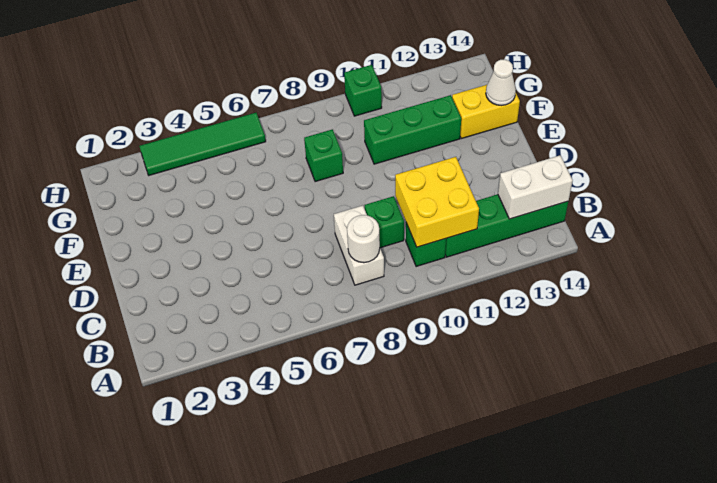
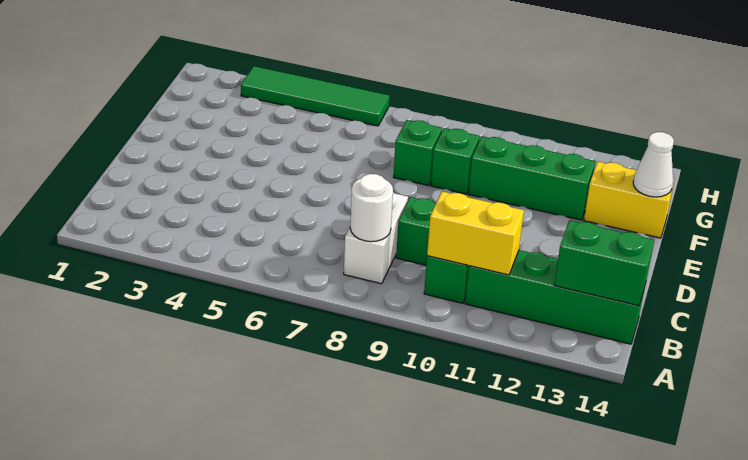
yellow 2x2 brick [395,157,479,247] -> yellow 1x2 brick [427,191,524,275]
white 1x2 brick [498,155,573,219] -> green 1x2 brick [554,220,654,306]
green 1x1 brick [344,65,382,116] -> green 1x1 brick moved to [431,128,480,194]

